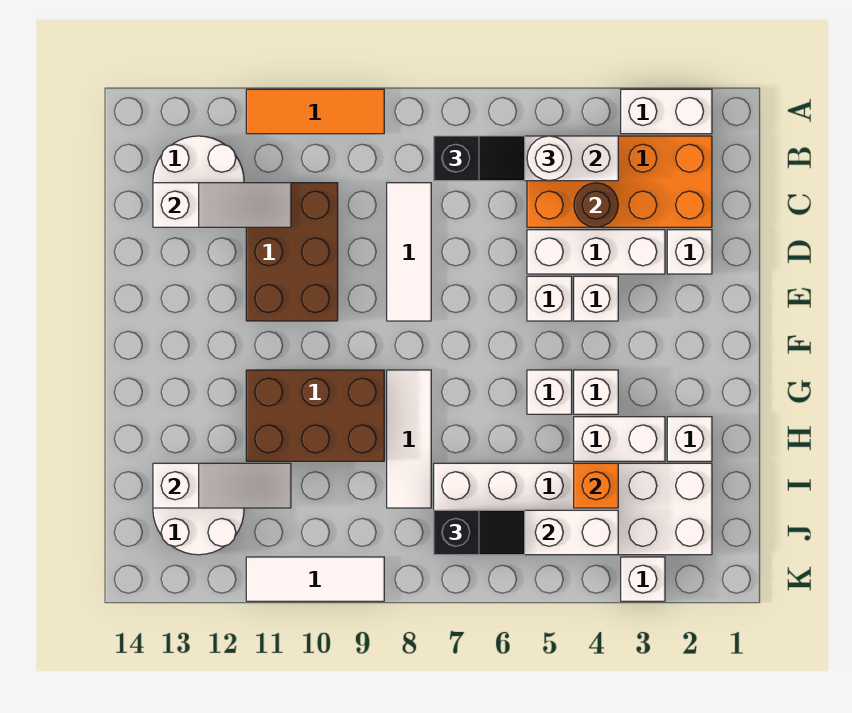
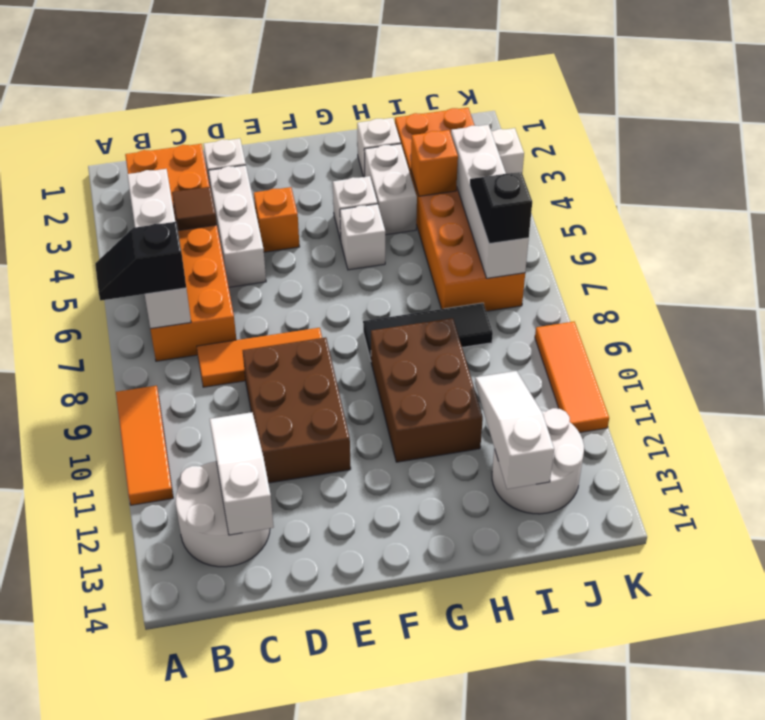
white 1x2 brick [621,89,712,134] -> none
orange 2x4 brick [527,136,712,227] -> orange 2x6 brick [125,144,236,361]
white 1x1 round brick [527,136,572,181] -> none
black 1x2 slope [434,136,525,181] -> black 1x2 slope turned to [95,222,186,301]
brown 1x1 round brick [574,183,618,227] -> brown 1x1 tile [172,187,217,230]
white 1x3 tile [387,183,431,321] -> orange 1x3 tile [197,328,322,387]
brown 2x3 brick [246,183,338,321] -> brown 2x3 brick turned to [242,337,351,483]
white 1x1 brick [574,276,618,321] -> orange 1x1 brick [254,187,300,252]
white 1x1 brick [527,276,572,321] -> none
white 1x3 tile [387,370,431,508] -> black 1x3 tile [363,303,493,360]
white 2x6 brick [434,463,712,555] -> orange 2x6 brick [395,108,525,311]
white 1x3 tile [246,557,384,601] -> orange 1x3 tile [535,322,609,433]

